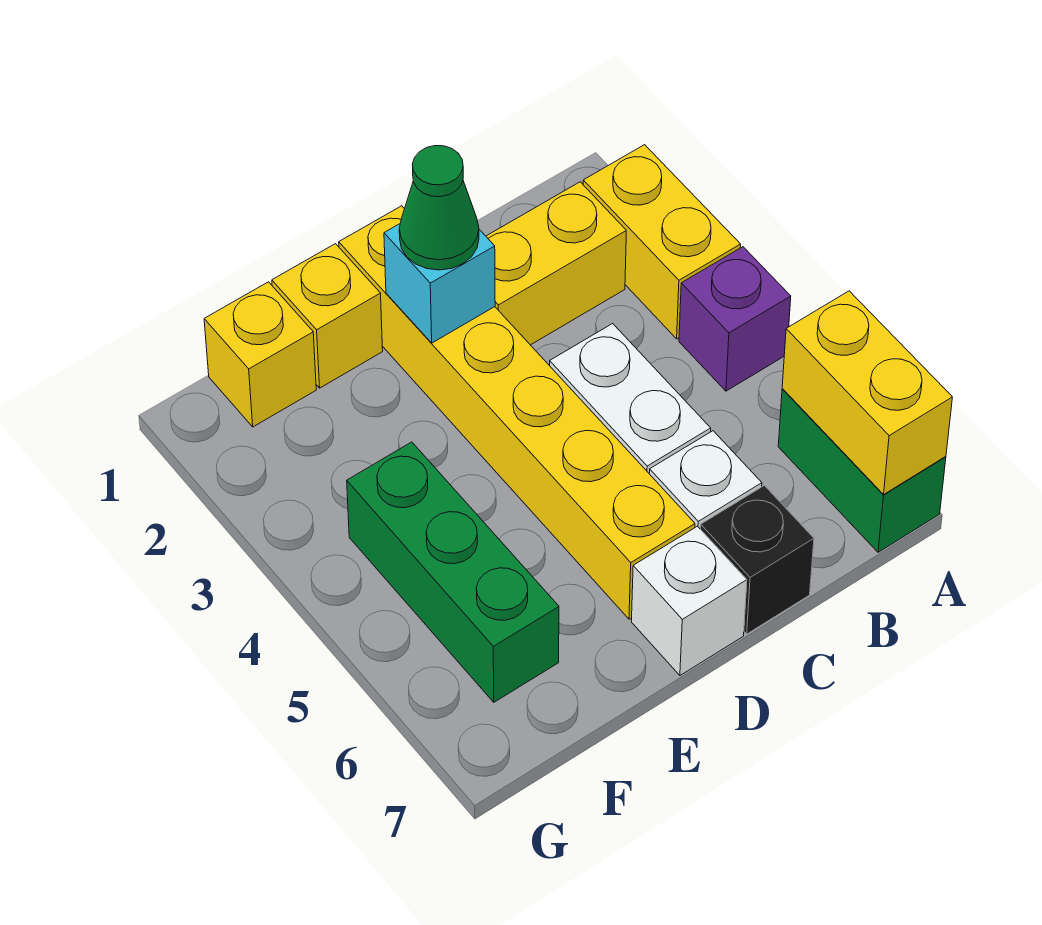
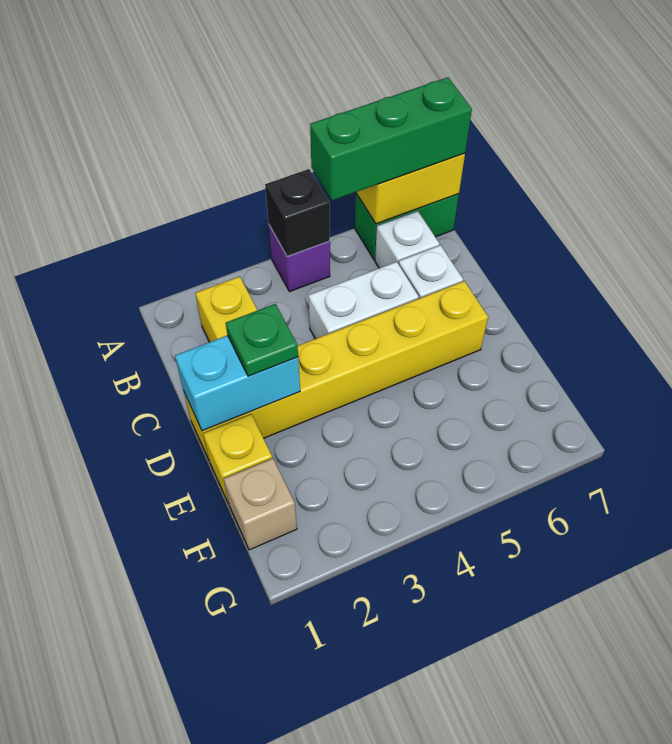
yellow 1x2 brick [583,145,741,339] -> none
black 1x1 brick [701,486,814,634] -> black 1x1 brick moved to [265,169,330,257]
cyan 1x1 brick [384,224,495,343] -> cyan 1x2 brick [175,335,300,431]
green 1x1 cone [399,146,479,270] -> green 1x1 plate [226,304,298,376]
white 1x1 brick [632,526,747,675] -> white 1x1 brick moved to [375,211,439,268]
yellow 1x1 brick [204,282,316,427] -> tan 1x1 brick [224,458,297,550]
green 1x3 brick [347,442,559,702] -> green 1x3 brick moved to [310,77,472,200]

